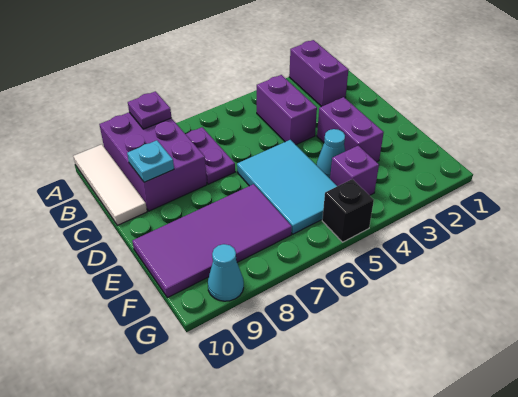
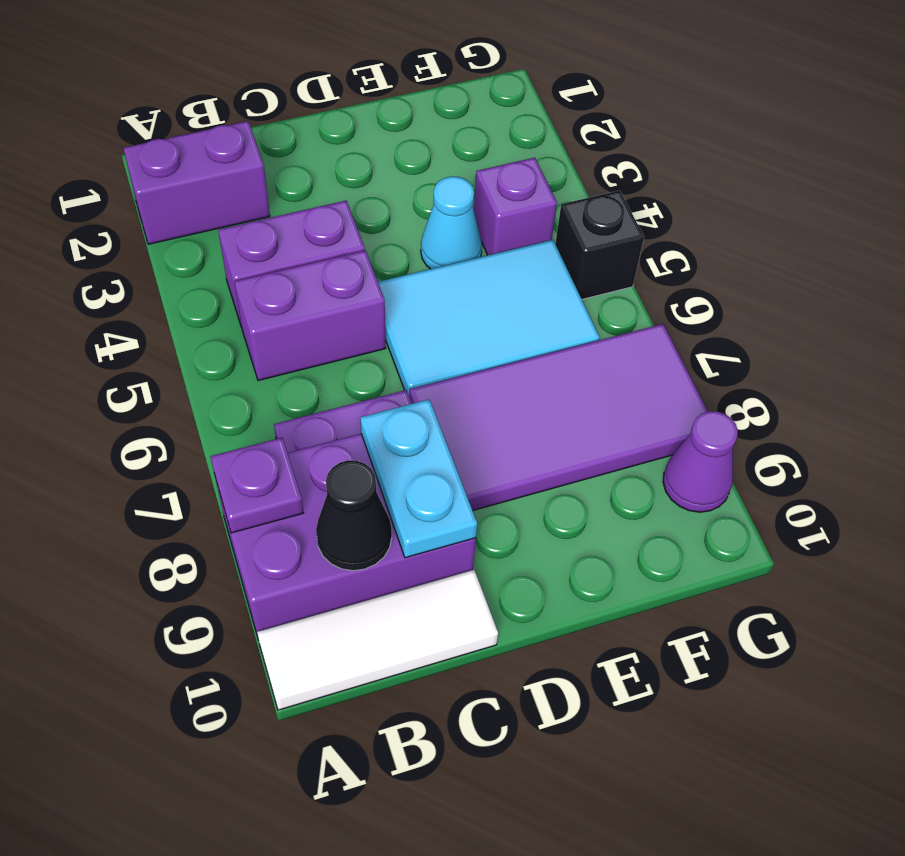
none -> black 1x1 cone [316,460,392,571]
cyan 1x1 plate [127,140,174,182] -> cyan 1x2 plate [360,399,477,558]
purple 1x2 brick [317,97,384,162] -> purple 1x2 brick moved to [234,250,386,381]
purple 2x4 tile [132,184,292,298] -> purple 2x4 tile turned to [410,324,708,510]
cyan 1x1 cone [208,244,244,301] -> purple 1x1 cone [663,411,738,512]

